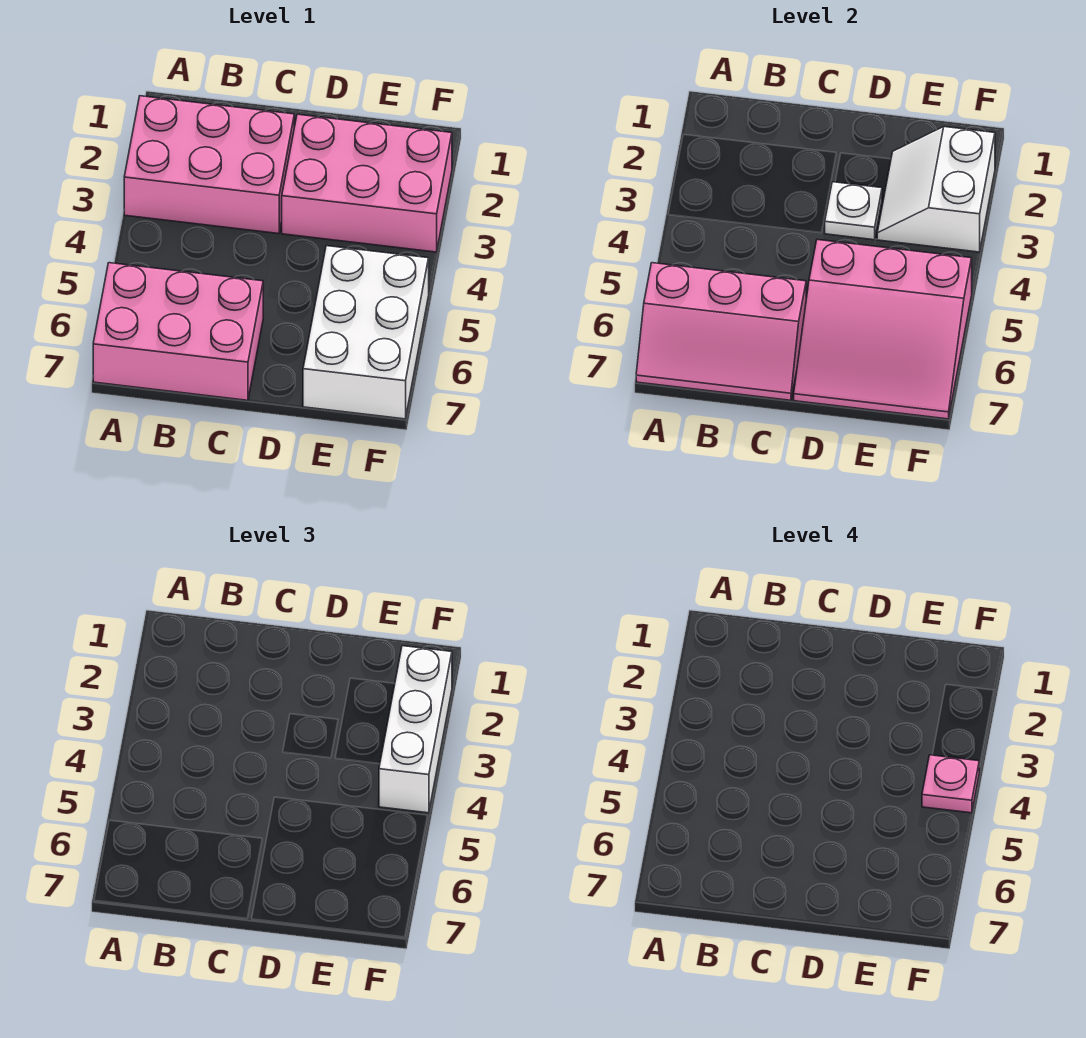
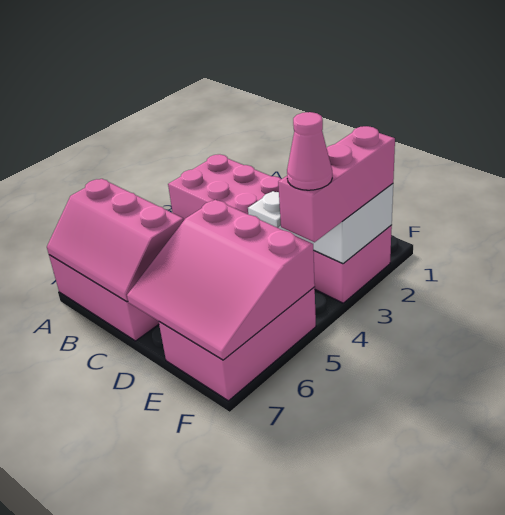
white 2x3 brick [303,246,429,419] -> pink 2x3 brick [159,287,316,401]
white 1x3 brick [379,646,452,813] -> pink 1x3 brick [278,126,395,242]
pink 1x1 plate [922,755,979,813] -> pink 1x1 cone [287,112,332,190]

